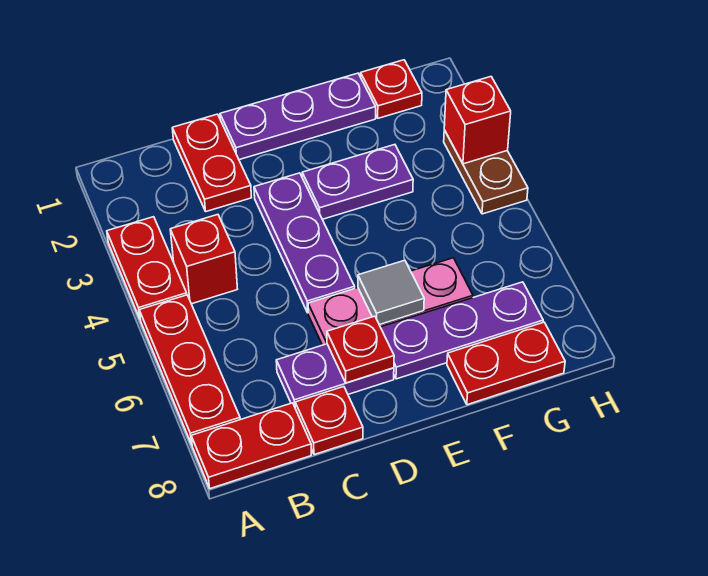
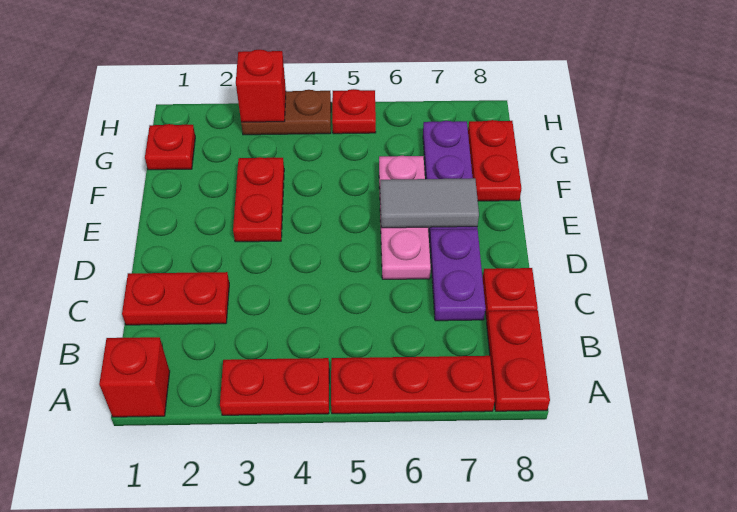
red 1x1 brick [170,215,237,304] -> red 1x1 brick moved to [99,337,170,417]
purple 1x3 plate [220,73,376,160] -> none
purple 1x3 plate [254,173,355,313] -> none
red 1x1 plate [327,316,394,383] -> red 1x1 plate moved to [332,89,376,134]
purple 1x2 plate [302,145,413,219] -> red 1x2 plate [233,157,284,242]
grey 1x1 tile [358,260,424,325] -> grey 1x2 tile [380,178,479,228]

